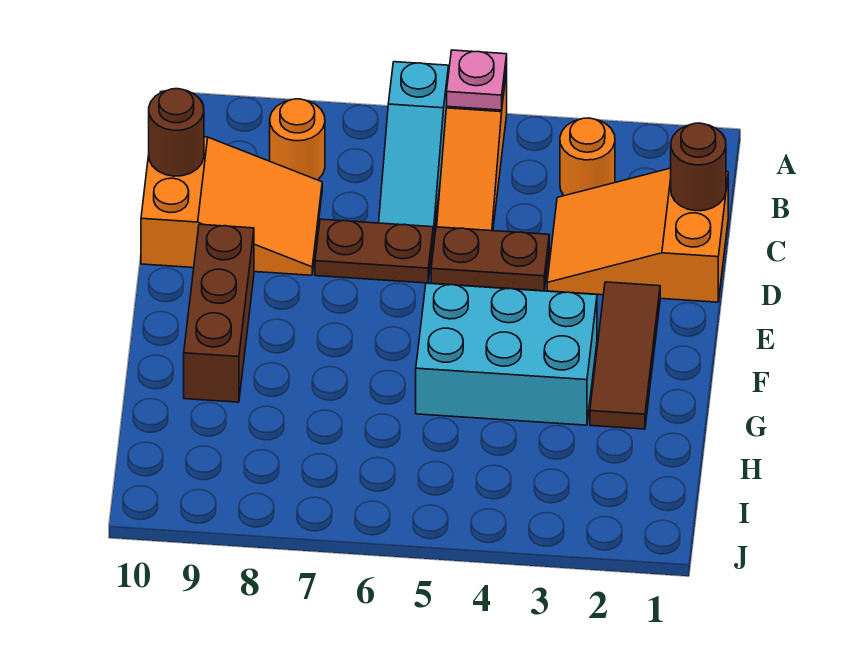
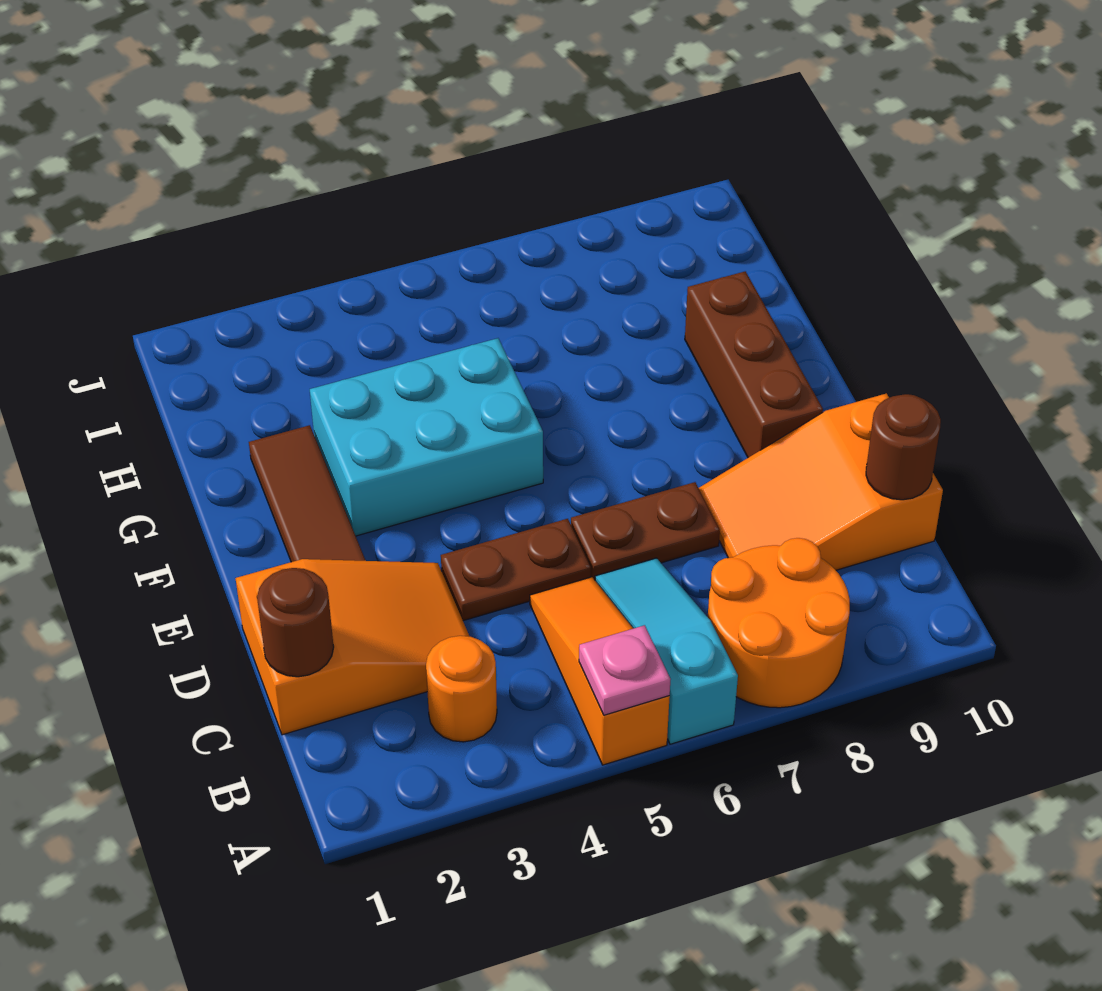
orange 1x1 round brick [270,99,325,180] -> orange 2x2 round brick [708,538,850,708]

